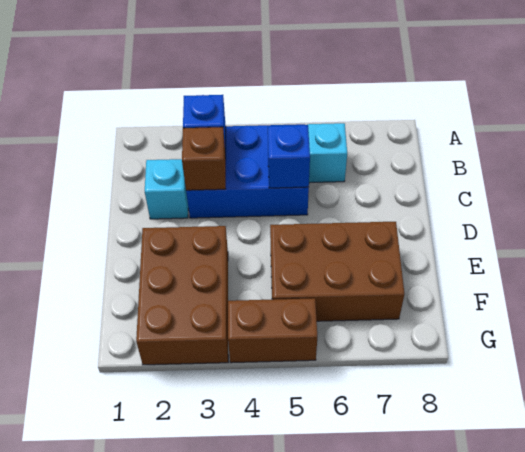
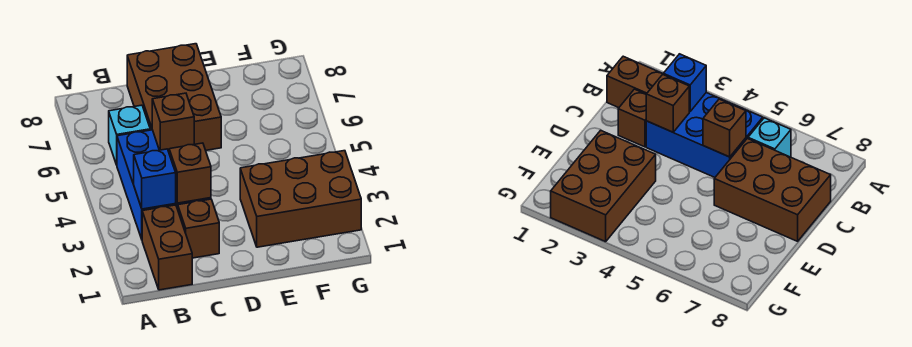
cyan 1x1 brick [145,159,188,219] -> brown 1x1 brick [178,199,219,258]
blue 1x1 brick [268,125,310,188] -> brown 1x1 brick [152,93,194,152]
brown 2x3 brick [270,222,404,321] -> brown 2x3 brick moved to [127,44,221,150]
brown 1x2 brick [228,298,317,363] -> brown 1x2 brick moved to [142,205,192,290]

